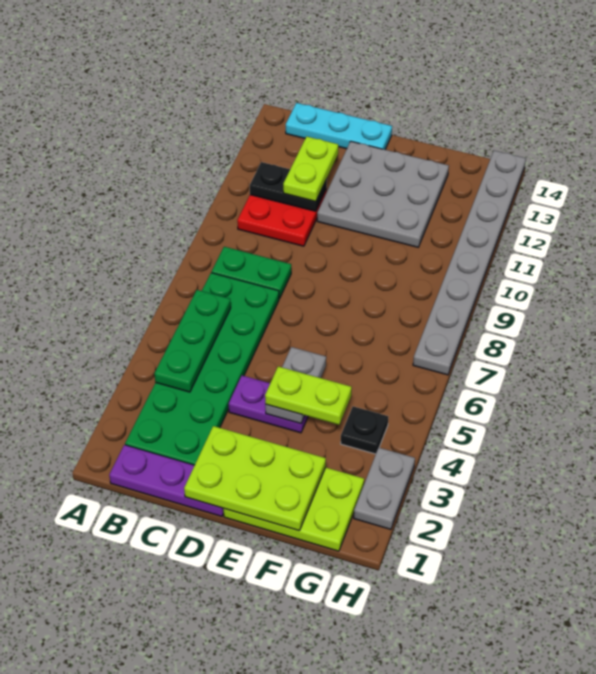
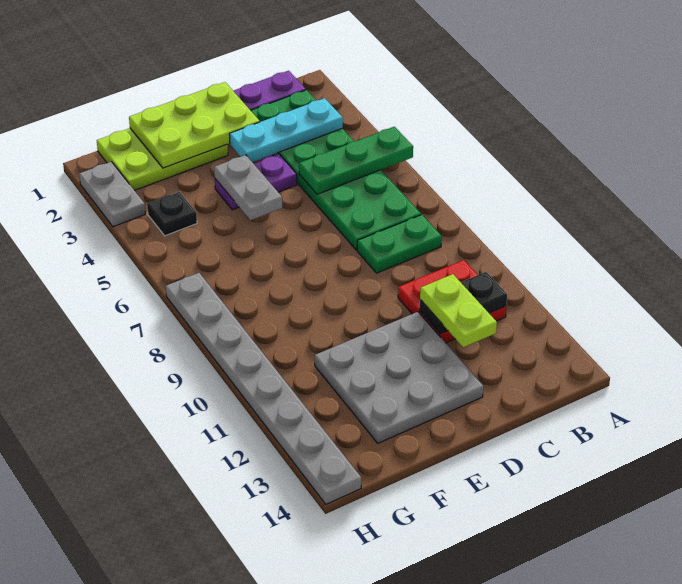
green 1x3 plate [154,290,231,392] -> green 1x3 plate turned to [299,127,413,194]
cyan 1x3 plate [286,103,392,150] -> cyan 1x3 plate moved to [229,98,343,162]
lime 1x2 plate [265,366,352,425] -> none

